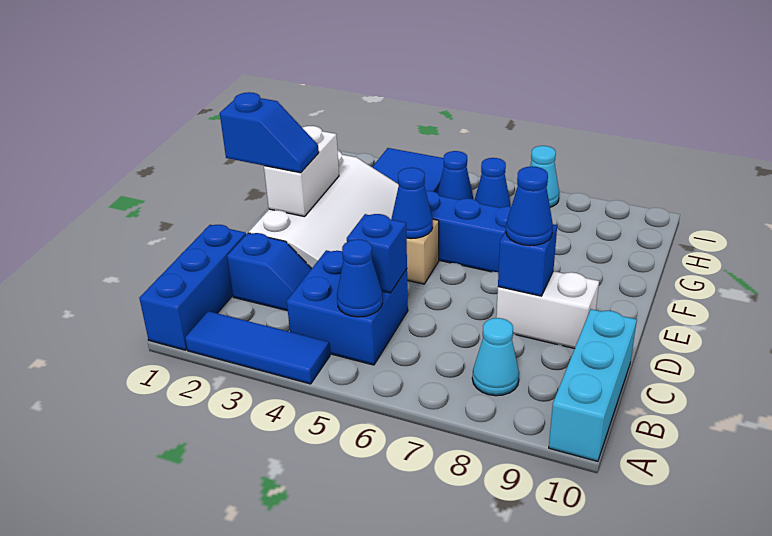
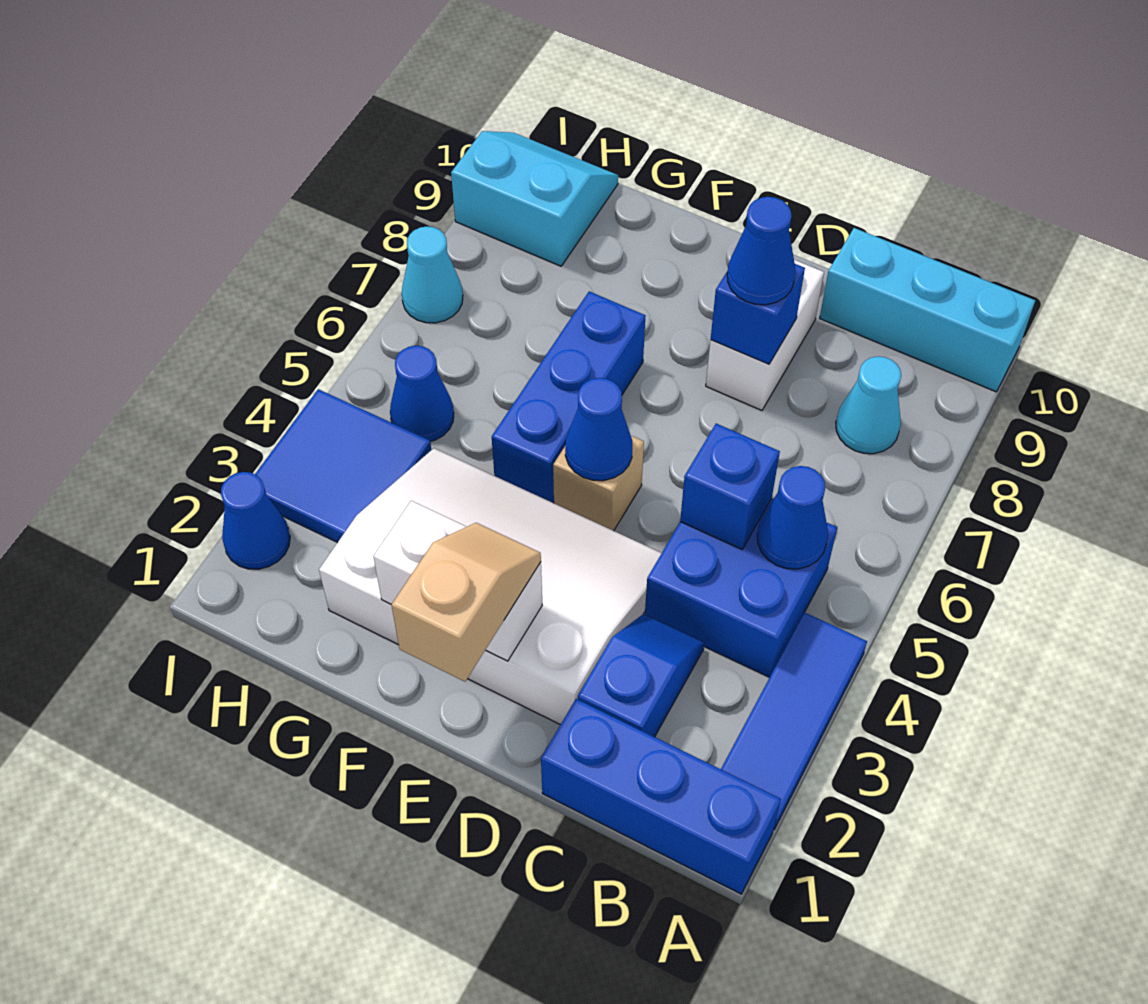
blue 1x2 slope [220,92,319,173] -> tan 1x2 slope [391,523,541,682]
blue 1x1 cone [475,158,511,208] -> blue 1x1 cone moved to [221,472,290,569]
none -> cyan 2x2 slope [451,131,618,266]

